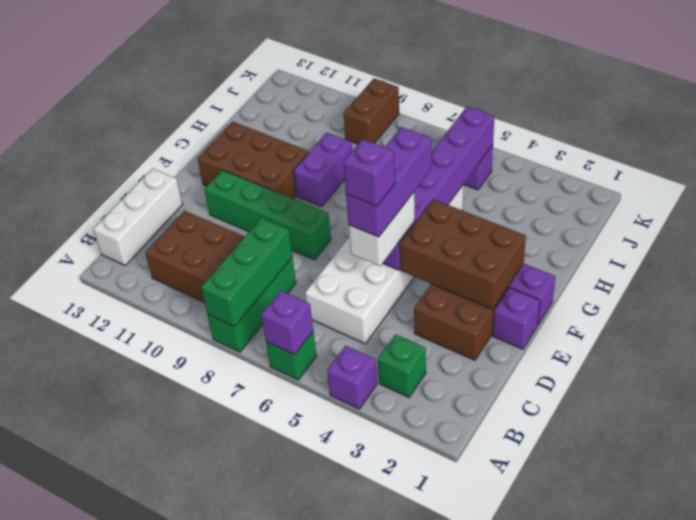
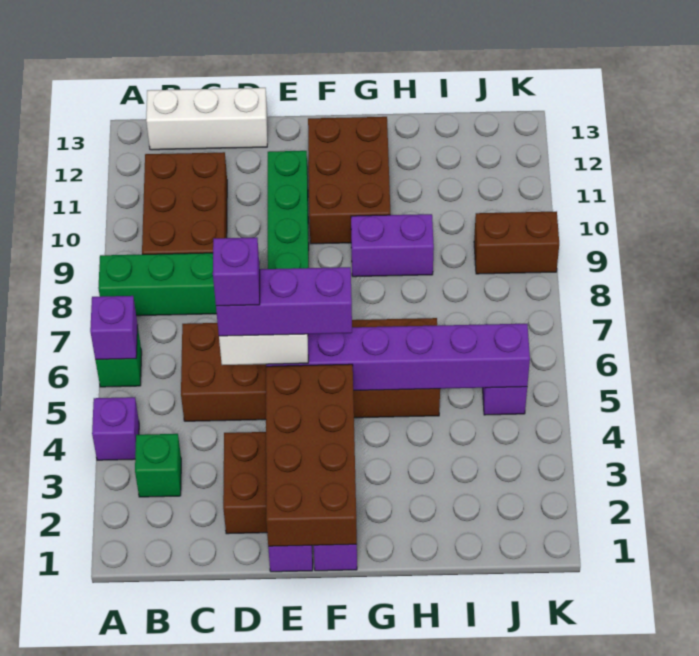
green 1x3 brick [201,218,292,327] -> none
white 2x6 brick [305,185,463,344] -> brown 2x6 brick [181,318,440,421]
brown 2x3 brick [400,199,526,310] -> brown 2x4 brick [266,364,357,546]

